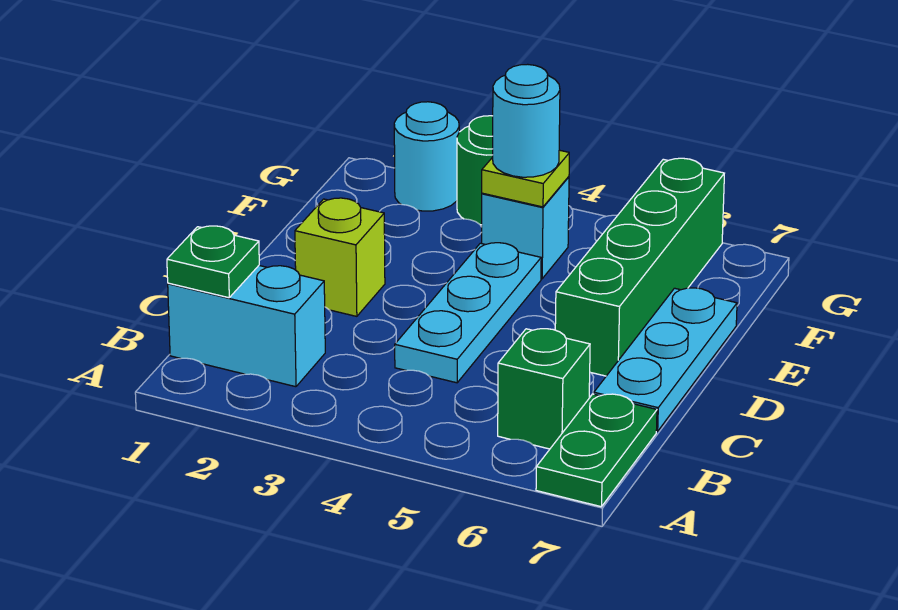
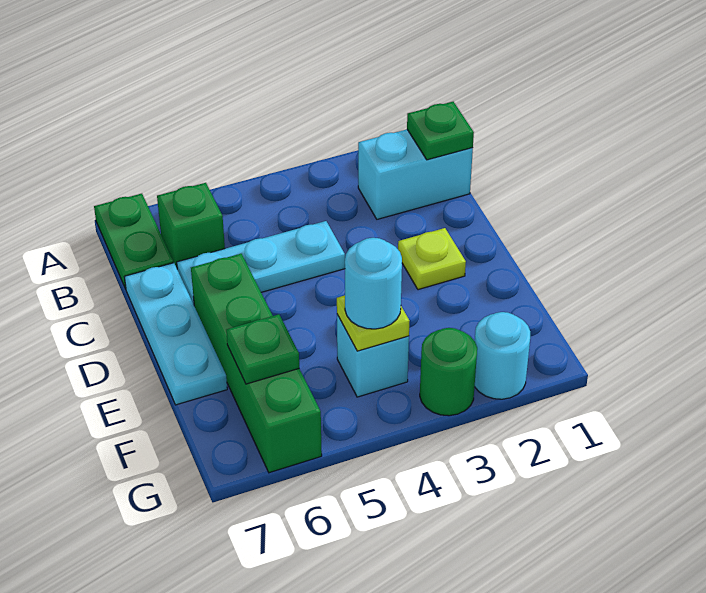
cyan 1x3 plate [395,243,541,383] -> cyan 1x3 plate turned to [177,221,345,304]
lime 1x1 brick [295,198,385,316] -> lime 1x1 plate [398,228,466,290]
none -> green 1x1 plate [226,314,299,384]

